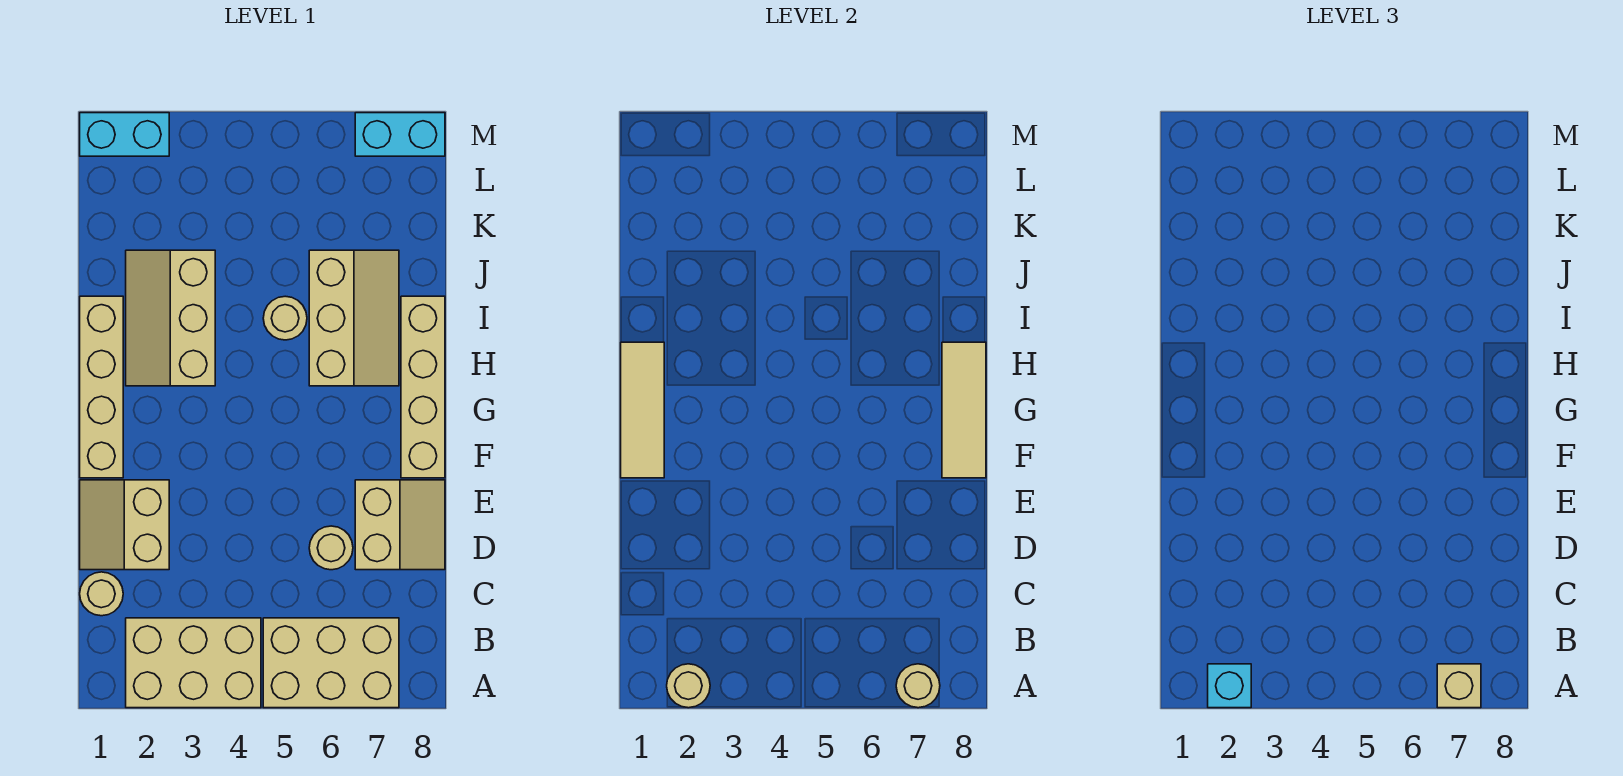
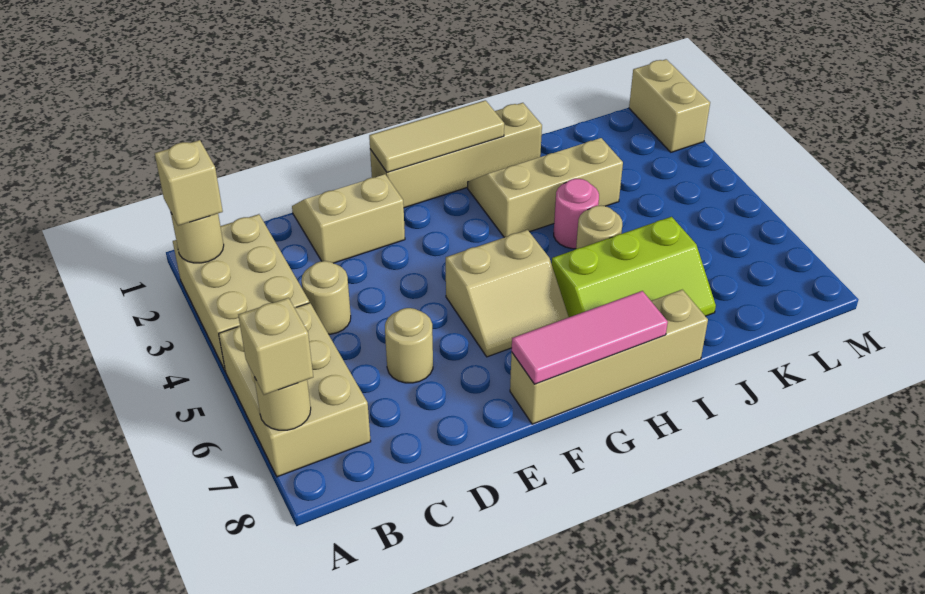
cyan 1x1 brick [1208,664,1251,708] -> tan 1x1 brick [155,140,223,226]
tan 1x1 round brick [80,572,123,616] -> tan 1x1 round brick moved to [301,261,351,334]
tan 2x2 slope [355,480,445,570] -> tan 2x2 slope moved to [446,230,569,357]
tan 1x3 tile [942,342,986,478] -> pink 1x3 tile [512,291,668,384]
tan 2x3 slope [309,250,399,386] -> lime 2x3 slope [552,217,716,317]
none -> pink 1x1 round brick [554,179,599,249]
cyan 1x2 brick [80,113,169,156] -> tan 1x2 brick [629,59,710,152]
cyan 1x2 brick [355,113,445,156] -> none

